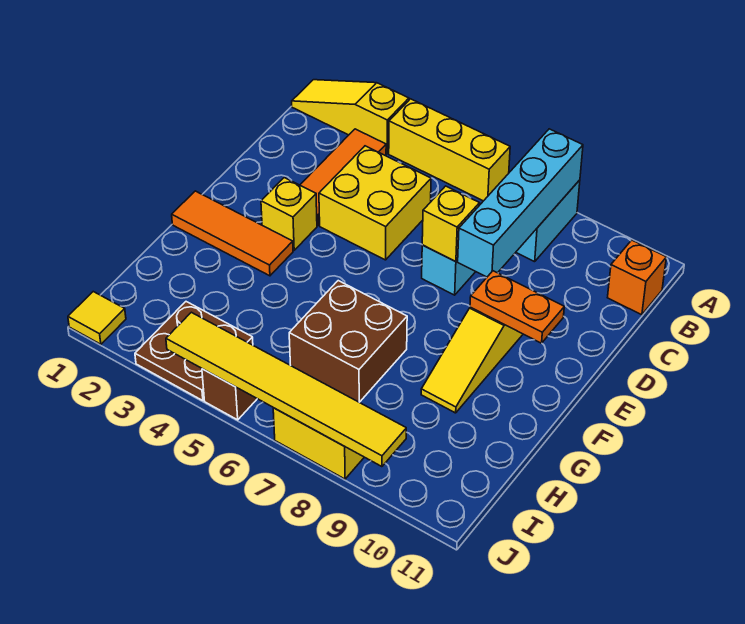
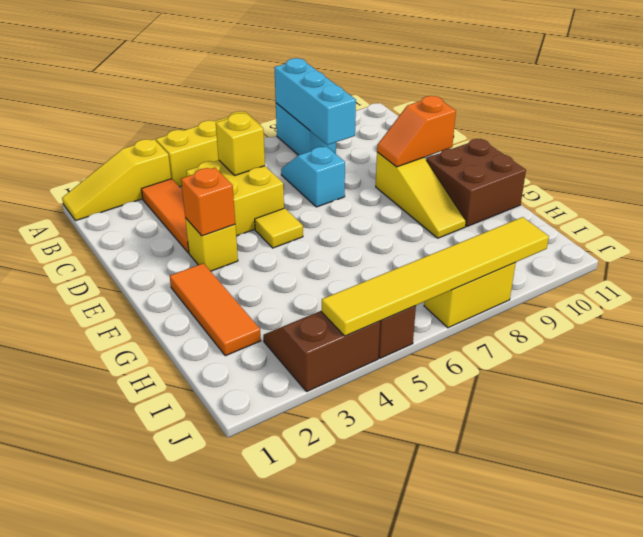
cyan 1x4 brick [458,129,583,277] -> cyan 1x3 brick [274,58,356,145]
orange 1x1 brick [607,240,666,315] -> orange 1x1 brick moved to [181,168,235,236]
yellow 1x1 brick [422,186,480,262] -> yellow 1x1 brick moved to [216,113,265,175]
orange 1x2 plate [470,271,564,343] -> orange 1x2 slope [377,96,456,167]
orange 1x3 tile [172,191,293,276] -> orange 1x3 tile turned to [170,263,261,356]
brown 2x2 brick [289,281,407,402] -> brown 2x2 brick moved to [426,139,526,226]
brown 2x2 plate [135,302,253,401] -> brown 2x2 slope [263,311,380,391]
yellow 1x1 tile [68,292,126,344] -> yellow 1x1 tile moved to [255,208,303,248]

